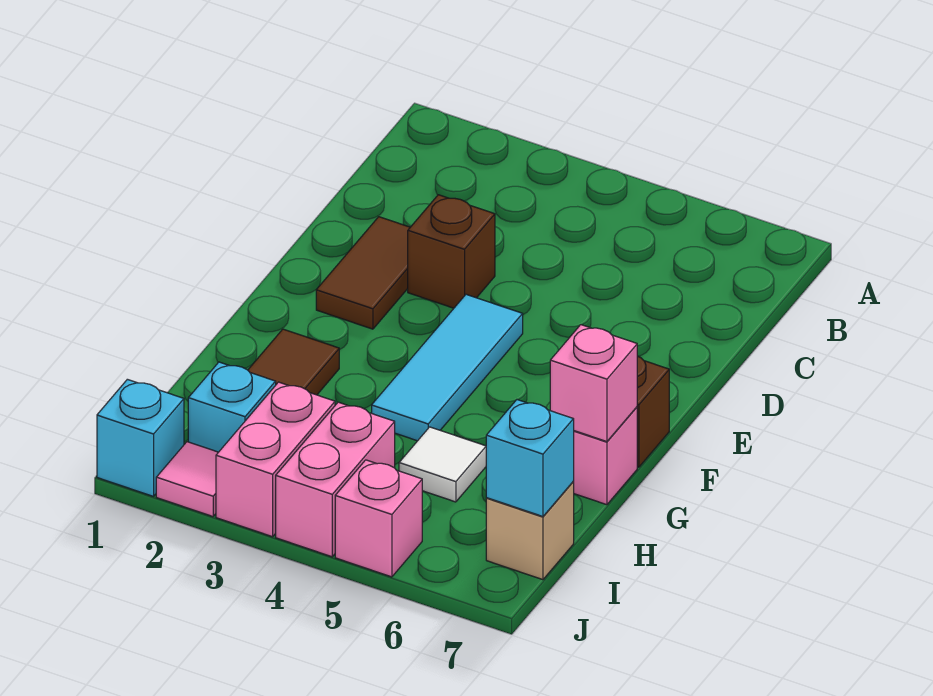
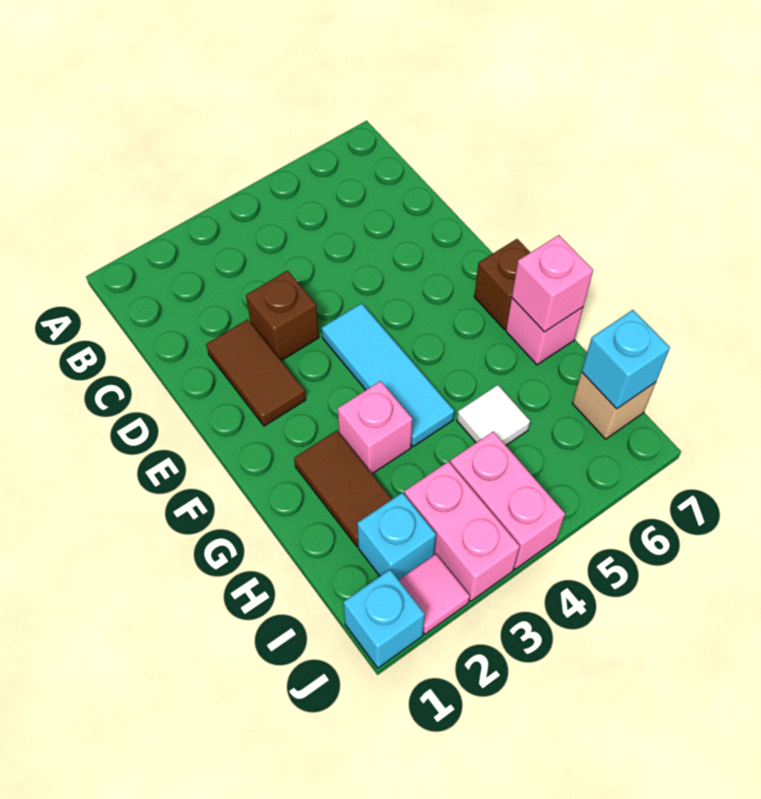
pink 1x1 brick [335,460,422,577] -> pink 1x1 brick moved to [338,381,412,474]

